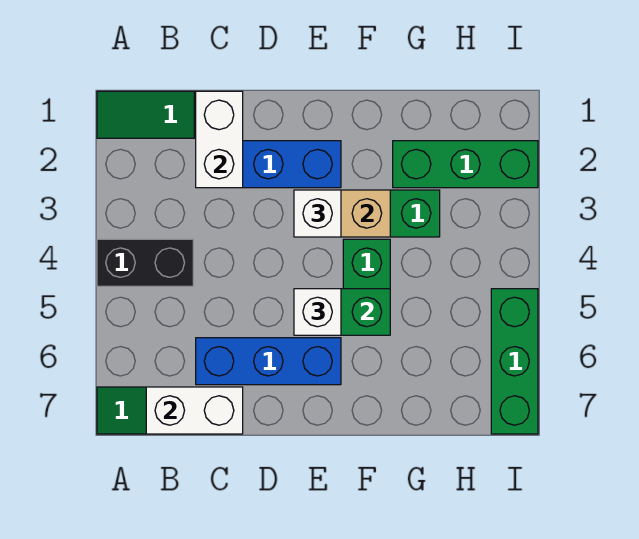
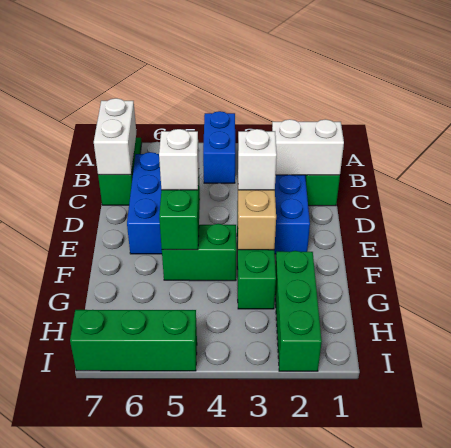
black 1x2 brick [97,239,193,286] -> blue 1x2 brick [203,111,235,183]

